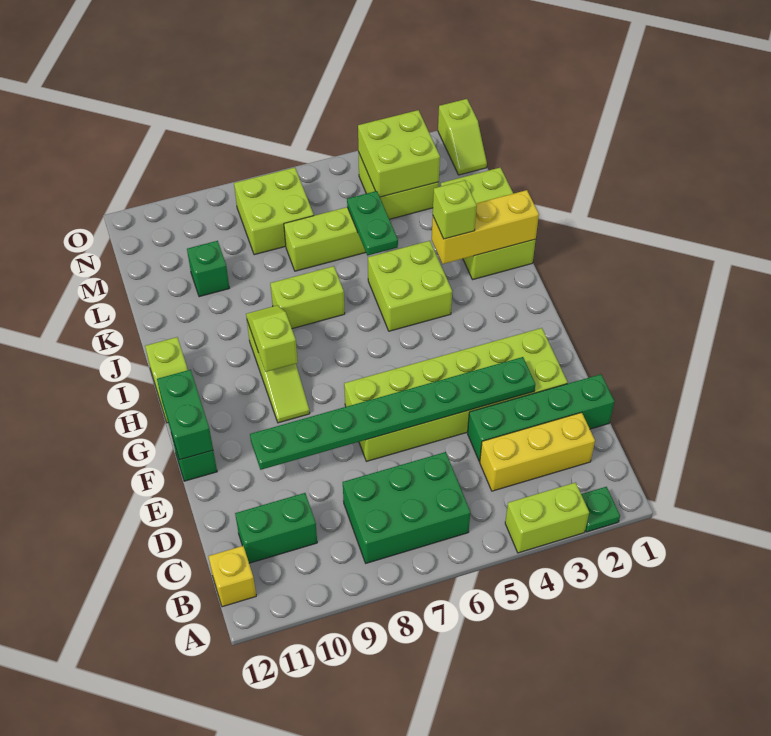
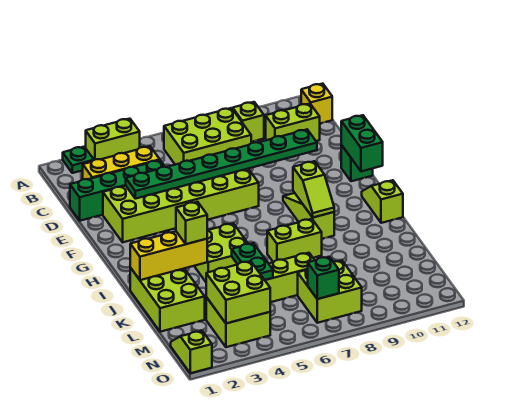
green 2x3 brick [343,452,470,563] -> lime 2x3 brick [164,108,251,165]
none -> lime 1x1 brick [233,102,264,142]
green 1x2 brick [235,493,317,563] -> lime 1x2 brick [266,104,320,141]
green 1x1 brick [187,241,229,297] -> green 1x1 brick moved to [308,257,339,299]

